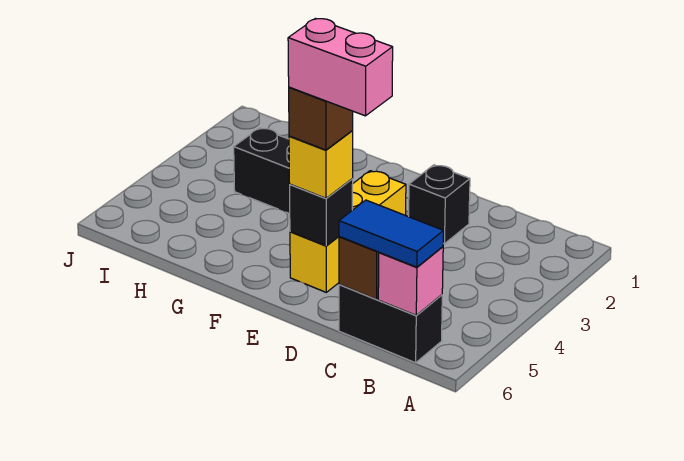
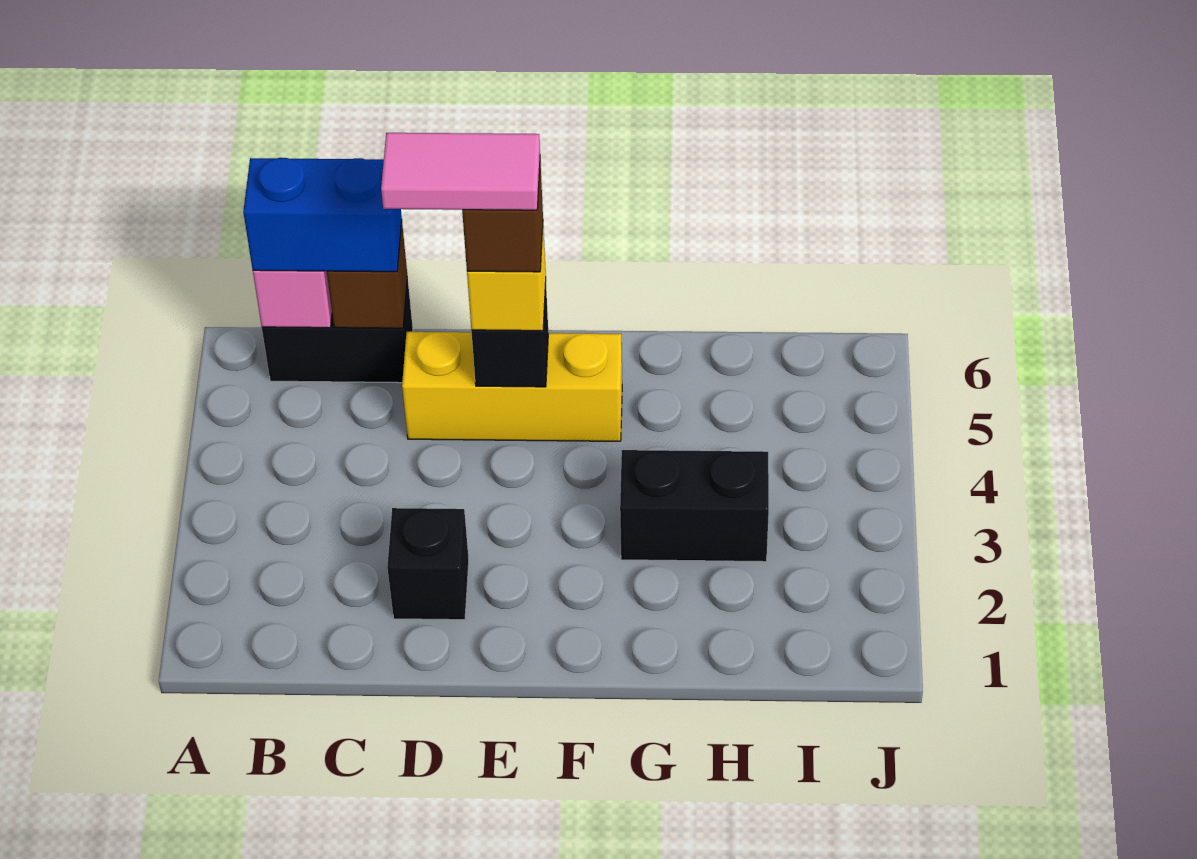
blue 1x2 tile [339,200,444,267] -> blue 1x2 brick [243,158,402,272]
pink 1x2 brick [288,19,393,116] -> pink 1x2 tile [381,133,540,210]
yellow 1x3 brick [290,171,406,292] -> yellow 1x3 brick turned to [402,332,622,441]

